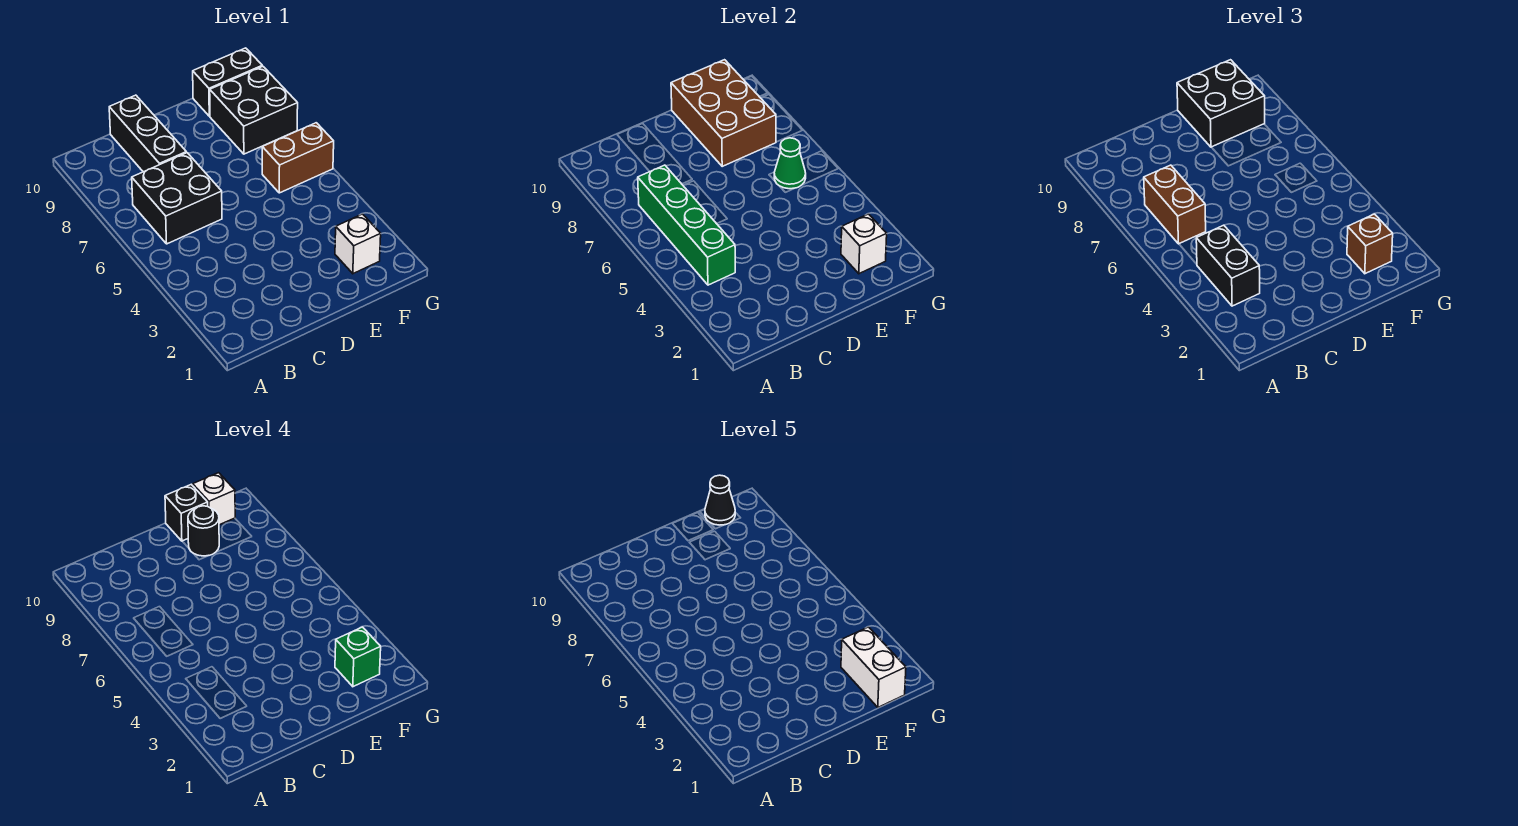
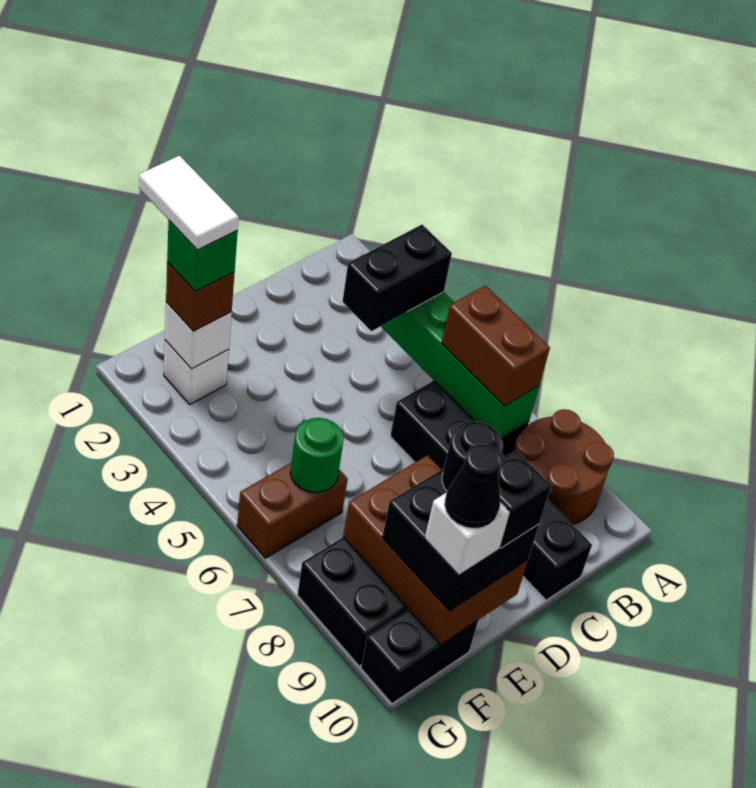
none -> brown 2x2 round brick [514,409,614,525]
black 1x2 brick [1196,225,1260,306] -> black 1x2 brick turned to [342,225,452,331]
white 1x2 brick [841,627,906,707] -> white 1x2 tile [139,156,239,250]
green 1x1 cone [774,138,806,189] -> green 1x1 round brick [290,418,344,493]

